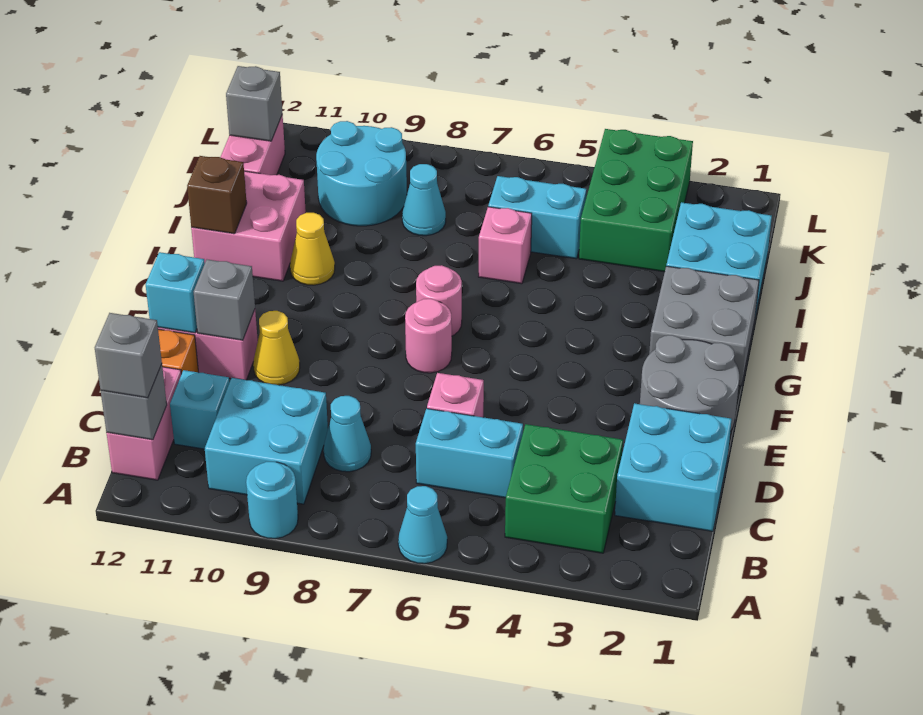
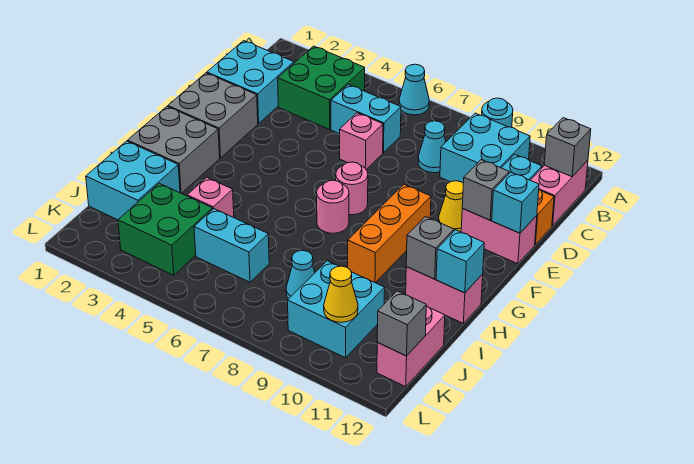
grey 1x1 brick [95,313,162,398] -> grey 1x1 brick moved to [406,217,454,279]
grey 2x2 round brick [640,335,739,432] -> grey 2x2 brick [168,73,258,158]
none -> orange 1x3 brick [348,185,431,283]
yellow 1x1 cone [290,213,335,285] -> yellow 1x1 cone moved to [324,266,358,322]
pink 2x2 brick [191,171,306,281] -> pink 1x2 brick [406,267,483,323]
brown 1x1 brick [187,156,247,234] -> cyan 1x1 brick [436,230,484,293]
pink 1x1 brick [479,207,532,284] -> pink 1x1 brick moved to [187,177,234,218]
green 2x3 brick [579,129,693,272] -> green 2x2 brick [118,183,212,275]
cyan 2x2 round brick [316,121,407,226] -> cyan 2x2 brick [288,261,385,358]

